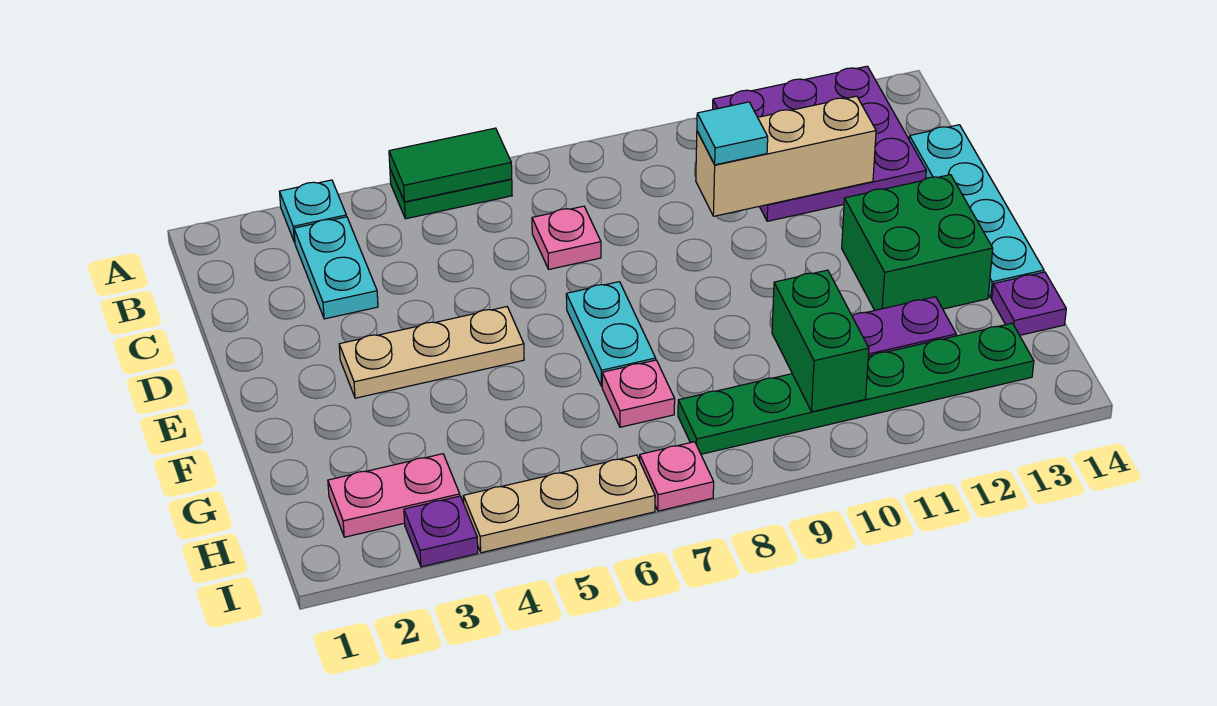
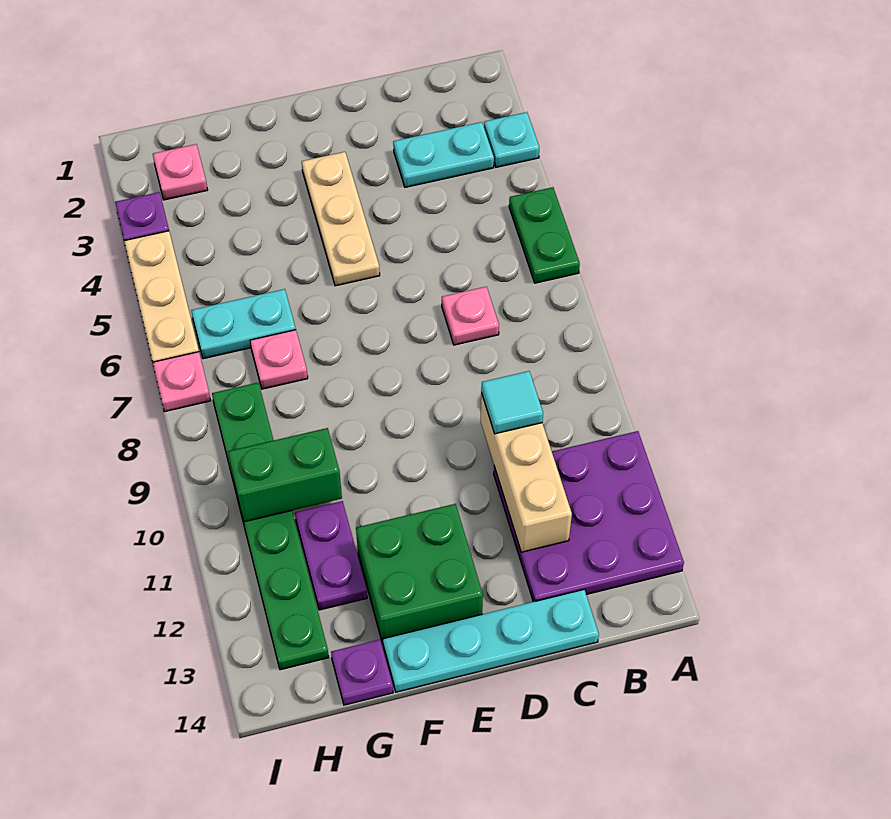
green 1x2 tile [389,128,512,202] -> none
cyan 1x2 plate [566,282,656,386] -> cyan 1x2 plate moved to [191,289,296,359]
pink 1x2 plate [328,454,460,537] -> pink 1x1 plate [153,144,208,200]

